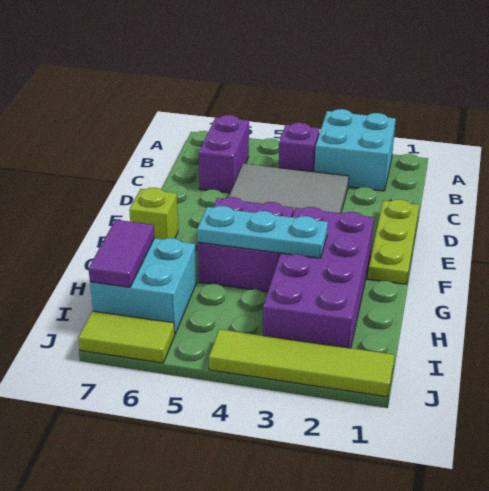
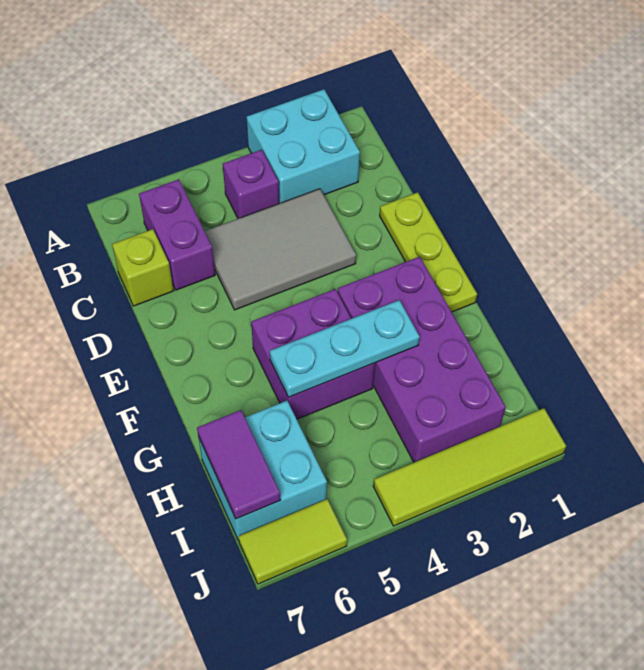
lime 1x1 brick [129,188,178,239] -> lime 1x1 brick moved to [112,229,174,306]

